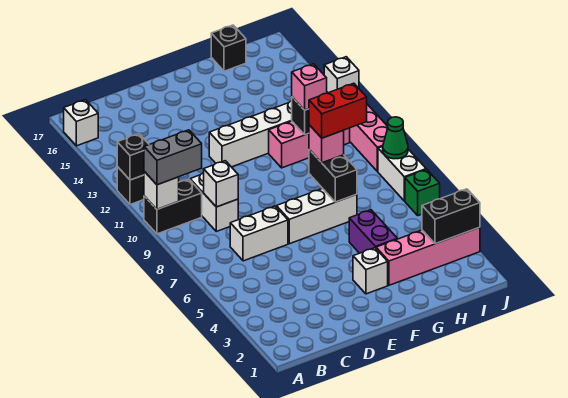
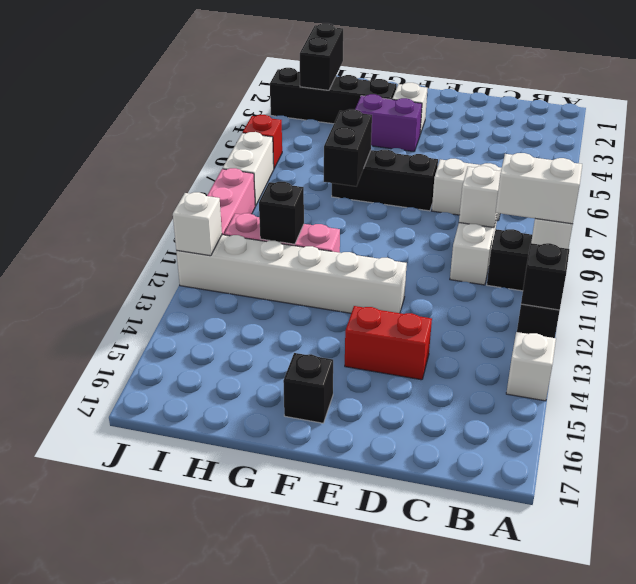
grey 1x2 brick [144,130,202,185] -> white 1x2 brick [496,153,582,224]
white 1x1 brick [64,100,98,146] -> white 1x1 brick moved to [506,332,556,401]
white 1x3 brick [276,188,357,244] -> black 1x3 brick [332,150,438,211]
pink 1x4 brick [376,227,480,285] -> black 1x4 brick [270,68,397,124]
purple 1x2 brick [349,210,397,253] -> purple 1x2 brick turned to [355,94,422,152]
pink 1x1 brick [309,125,344,163] -> none
red 1x2 brick [309,83,367,138] -> red 1x2 brick moved to [345,306,432,380]
pink 1x1 brick [292,64,327,110] -> none
black 1x1 brick [211,25,246,71] -> black 1x1 brick moved to [283,353,333,423]
black 1x2 brick [422,189,480,244] -> black 1x2 brick turned to [300,23,343,90]
green 1x1 brick [405,169,440,216] -> red 1x1 brick [243,115,282,168]
green 1x1 cone [383,117,408,159] -> none

